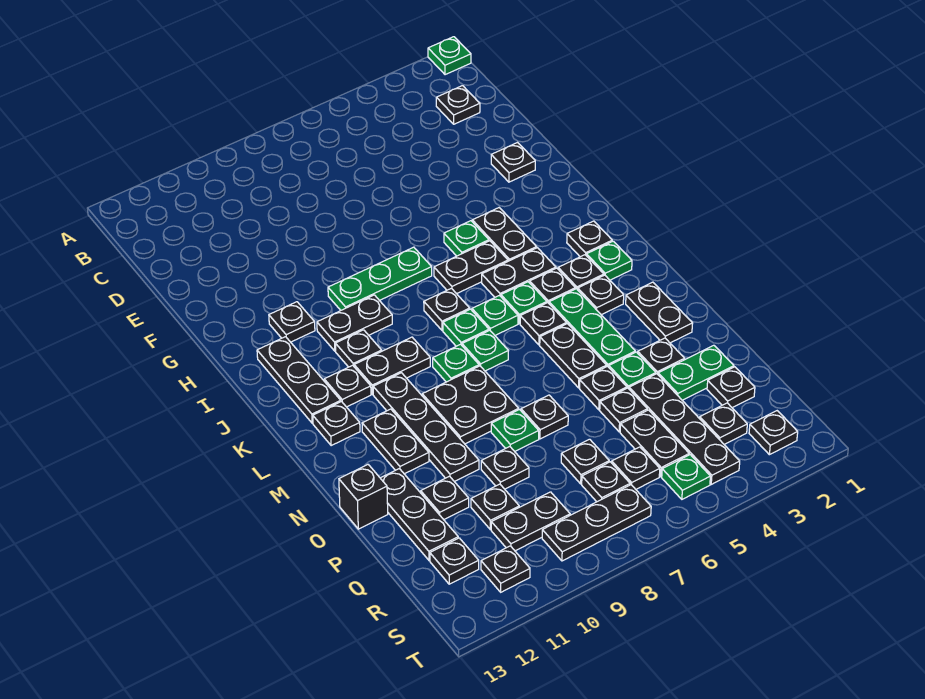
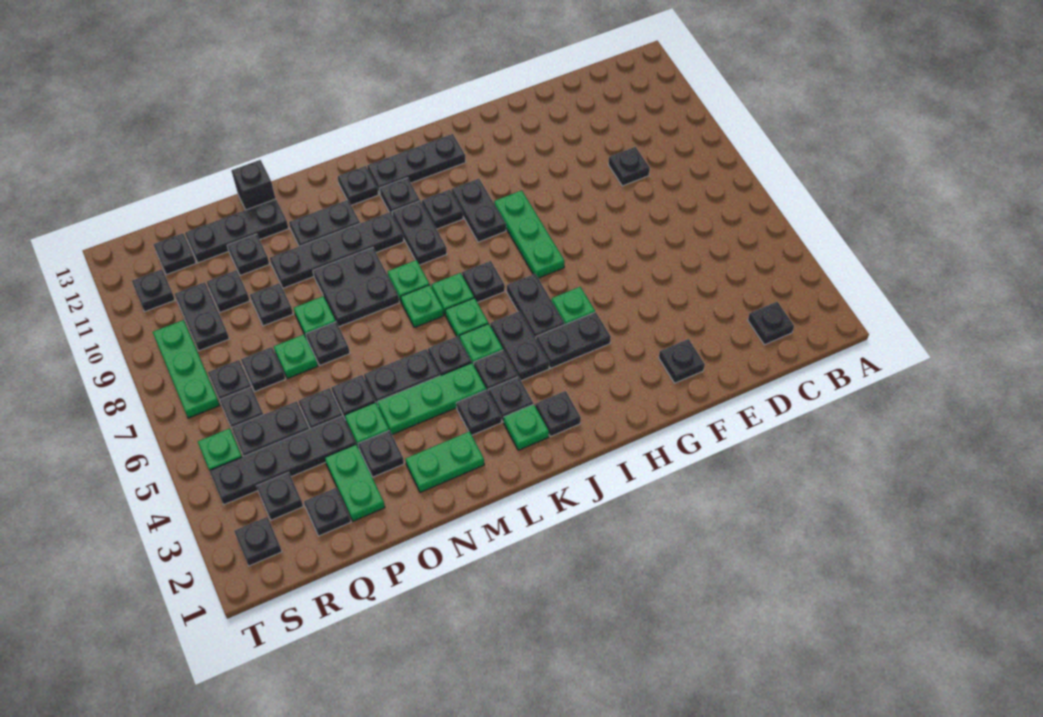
green 1x1 plate [428,37,471,75] -> green 1x1 plate moved to [274,335,318,379]
black 1x1 plate [269,302,315,342] -> black 1x1 plate moved to [608,147,650,186]
black 1x2 plate [626,282,693,343] -> green 1x2 plate [406,432,484,493]
black 1x3 plate [542,485,651,561] -> green 1x3 plate [153,320,220,418]

